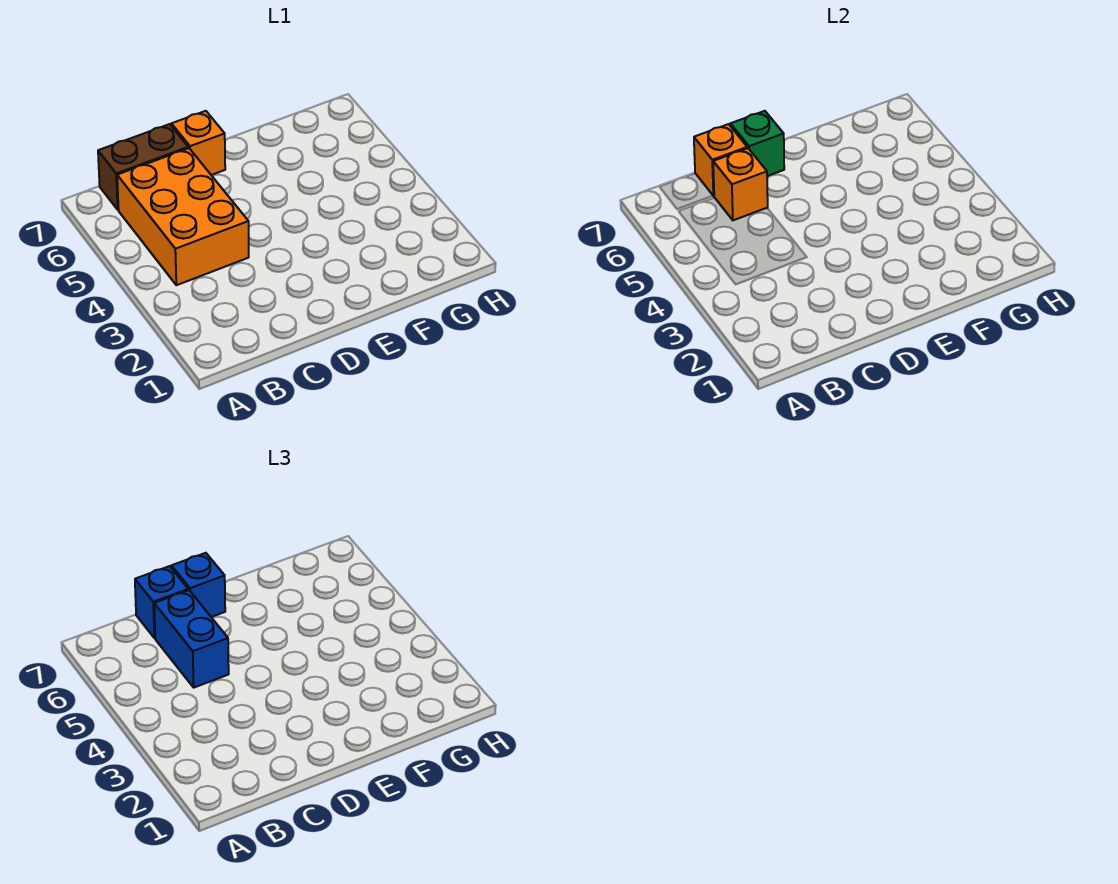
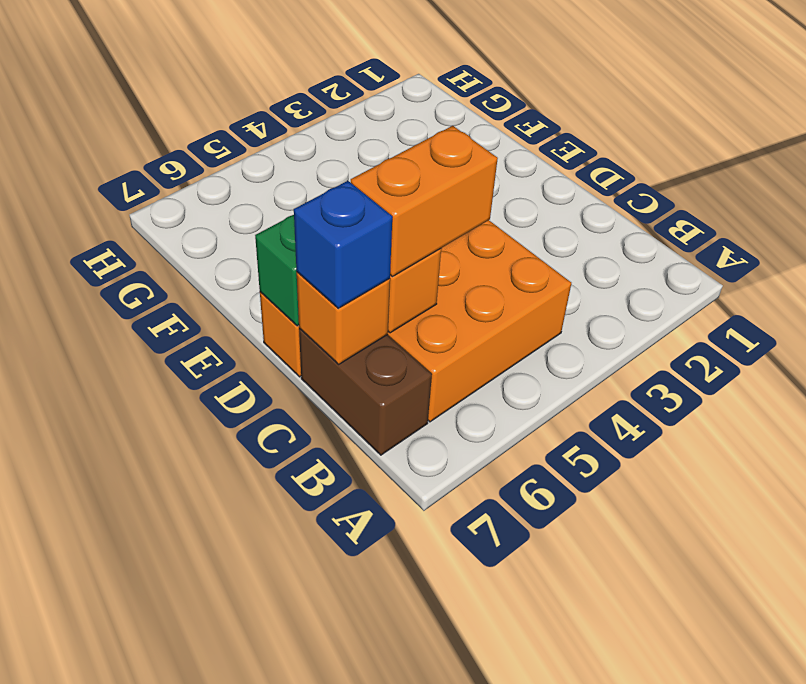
blue 1x2 brick [154,590,229,688] -> orange 1x2 brick [351,126,498,277]
blue 1x1 brick [171,553,225,617] -> none

